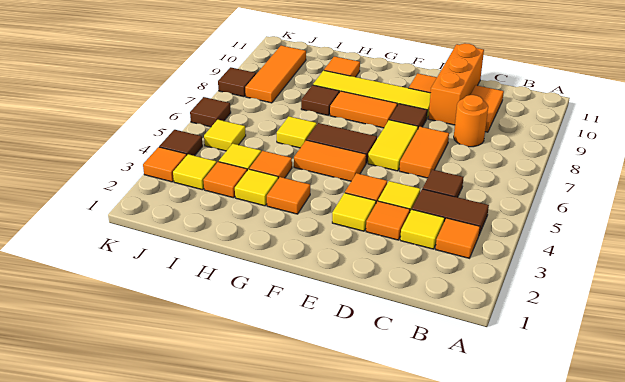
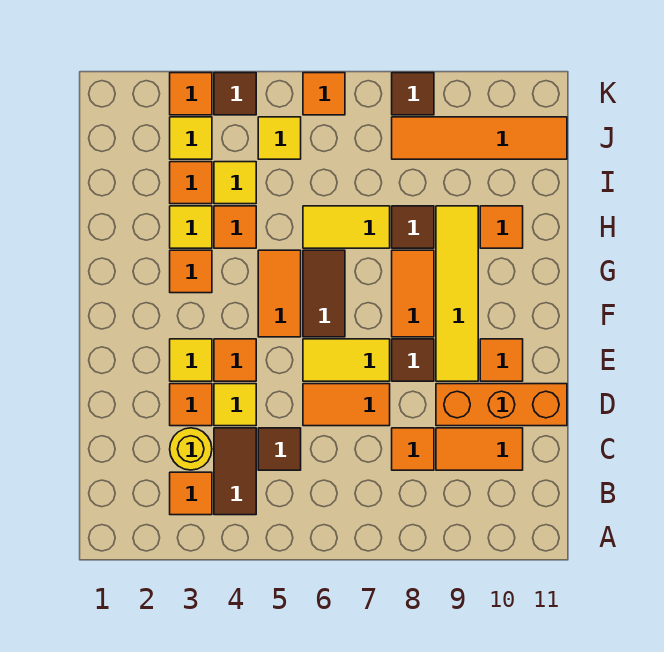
yellow 1x1 tile [400,210,444,249] -> yellow 1x1 round brick [170,428,212,470]
orange 1x1 round brick [454,95,488,147] -> orange 1x1 tile [392,428,434,470]
yellow 1x1 tile [277,116,317,148] -> yellow 1x2 tile [303,206,390,248]
orange 1x3 tile [245,45,306,103] -> orange 1x4 tile [392,117,567,159]
brown 1x1 tile [190,97,231,127] -> orange 1x1 tile [303,73,345,115]

